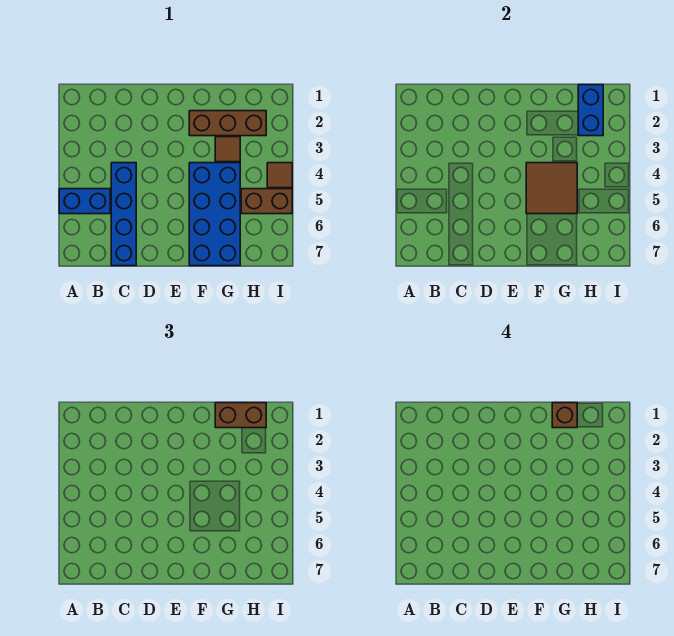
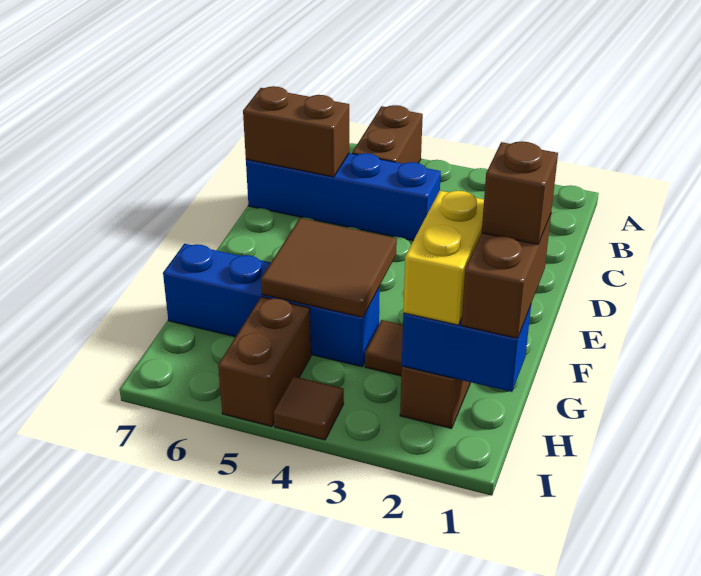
blue 1x2 brick [59,189,110,214] -> brown 1x2 brick [352,105,423,164]
none -> brown 1x2 brick [243,86,349,177]
blue 2x4 brick [189,163,240,266] -> blue 1x4 brick [163,244,380,367]
none -> yellow 1x2 brick [403,191,484,325]

